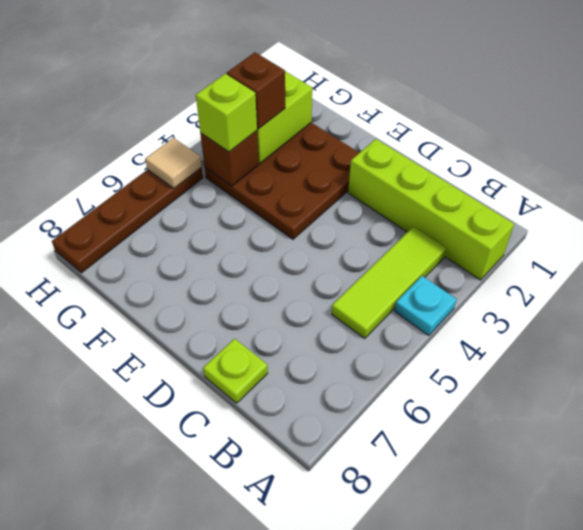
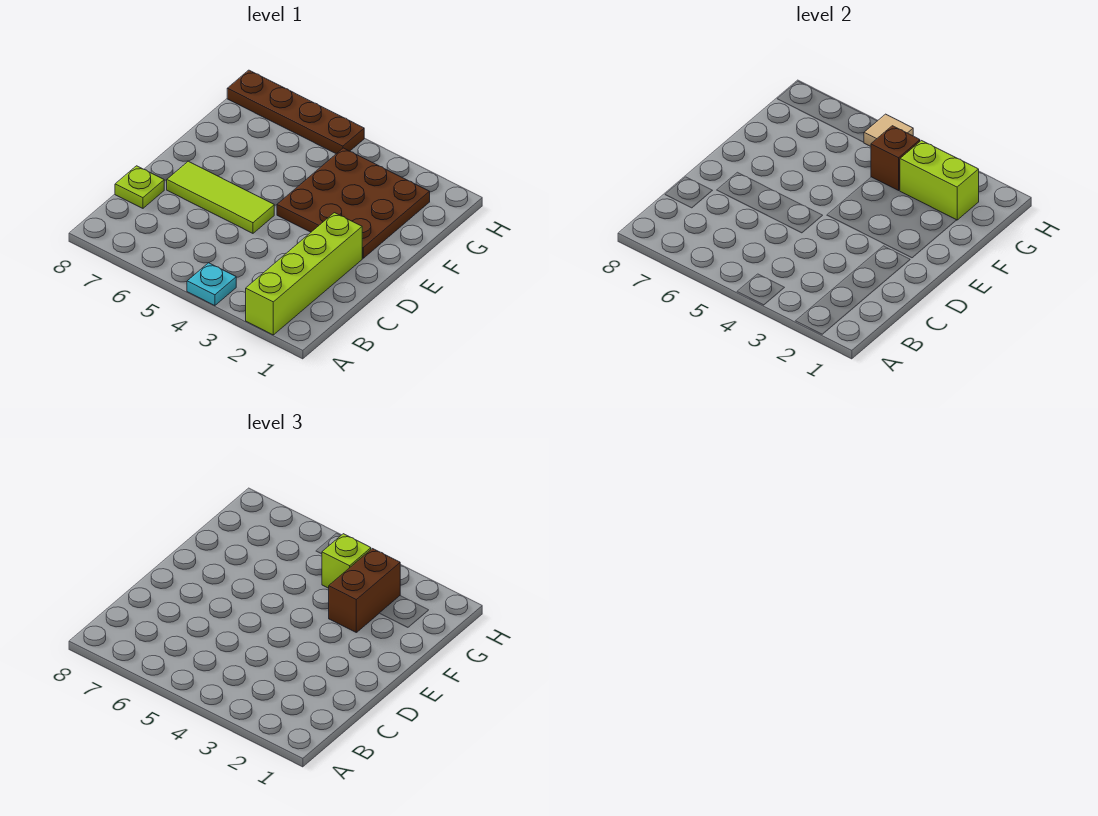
lime 1x3 tile [332,227,446,338] -> lime 1x3 tile moved to [167,161,274,233]
brown 1x1 brick [227,52,285,129] -> brown 1x2 brick [329,549,400,632]

